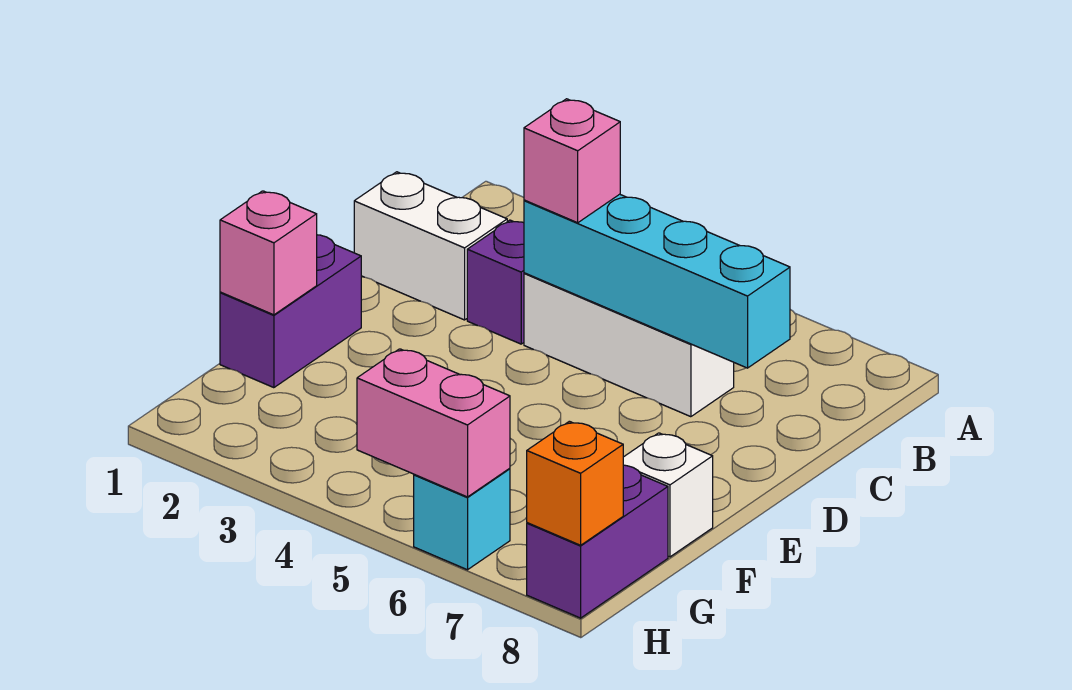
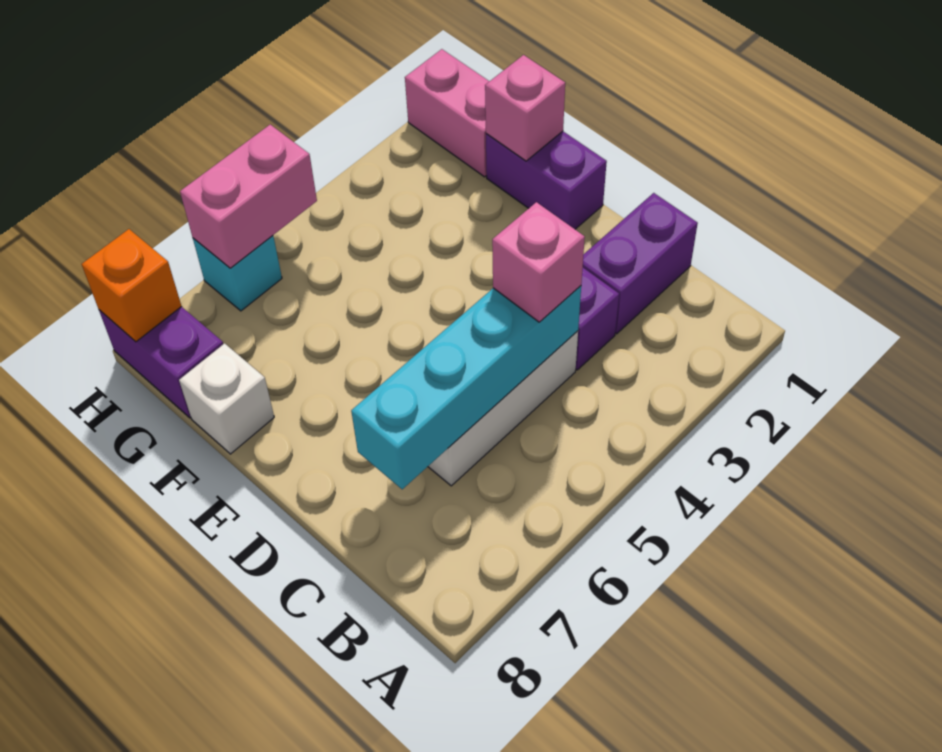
white 1x2 brick [354,172,507,320] -> purple 1x2 brick [583,193,698,334]
none -> pink 1x2 brick [405,49,489,177]

